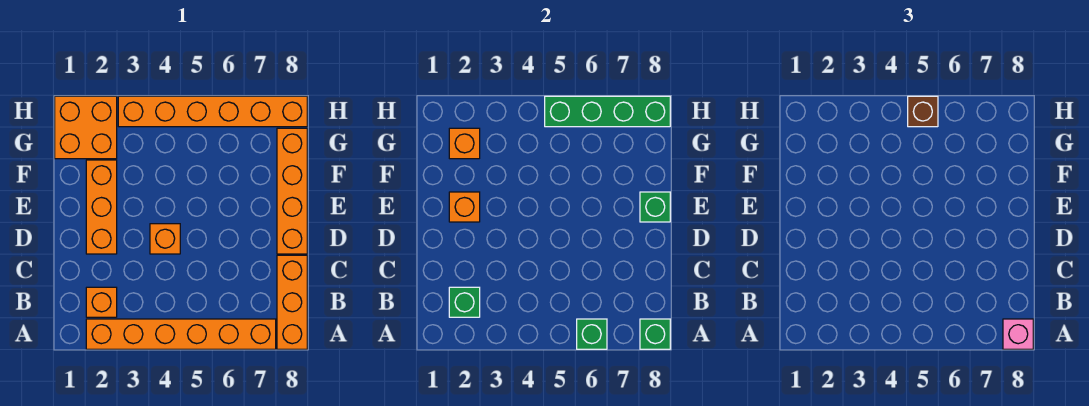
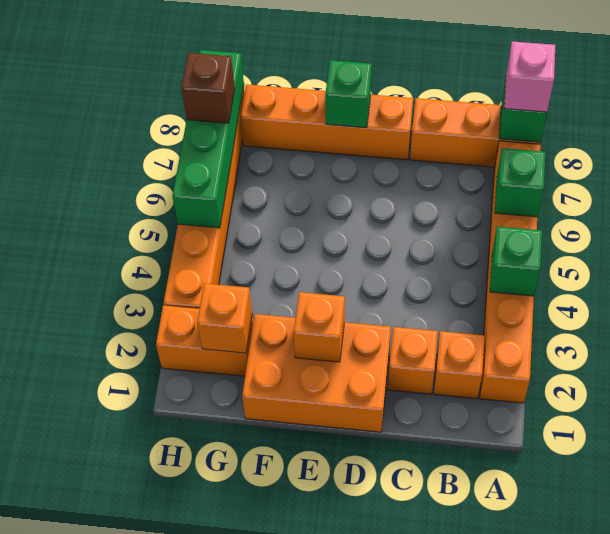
green 1x1 brick [449,287,480,317] -> green 1x1 brick moved to [490,227,542,296]
orange 1x3 brick [86,160,117,254] -> orange 2x3 brick [242,314,391,432]
orange 1x1 brick [150,224,180,254] -> orange 1x1 brick moved to [388,327,438,394]
orange 2x2 brick [55,96,117,159] -> orange 1x2 brick [156,305,253,376]
brown 1x1 brick [908,96,938,127] -> brown 1x1 brick moved to [181,53,235,123]

